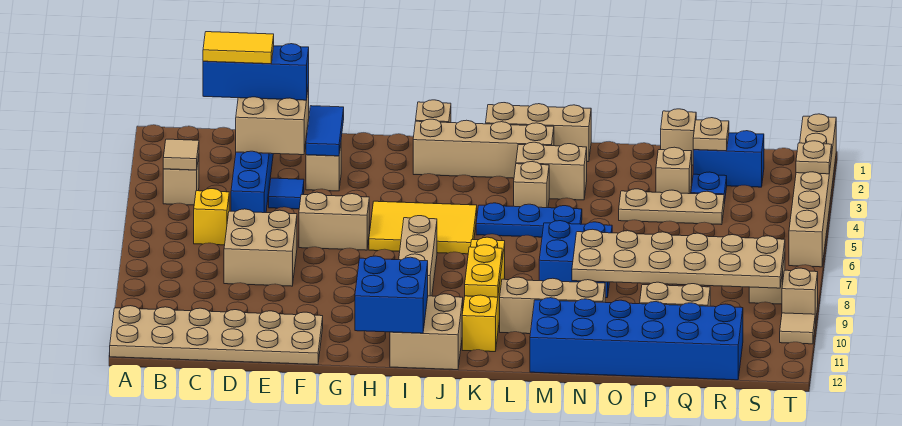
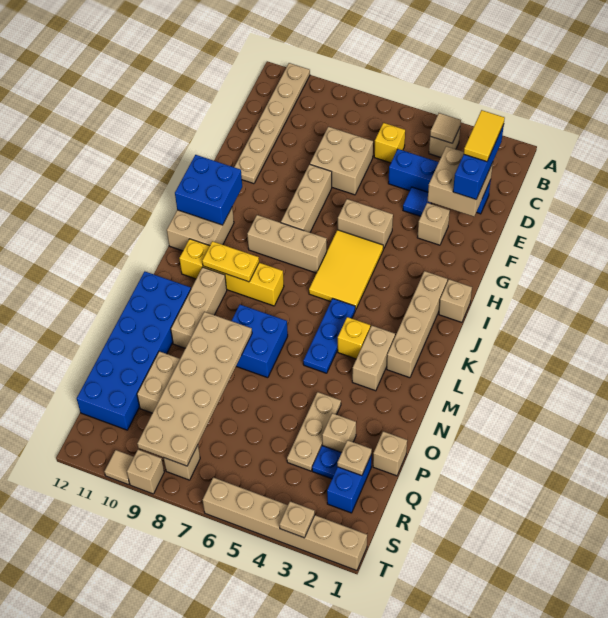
tan 2x6 plate [110,306,323,365] -> tan 1x6 plate [235,63,310,184]
blue 1x2 tile [306,106,344,156] -> none
tan 1x2 brick [299,192,369,250] -> tan 1x2 brick turned to [338,199,393,249]
tan 1x3 brick [486,103,591,162] -> tan 1x3 brick moved to [281,164,332,232]
tan 1x1 brick [514,162,549,208] -> yellow 1x1 brick [338,317,370,359]

